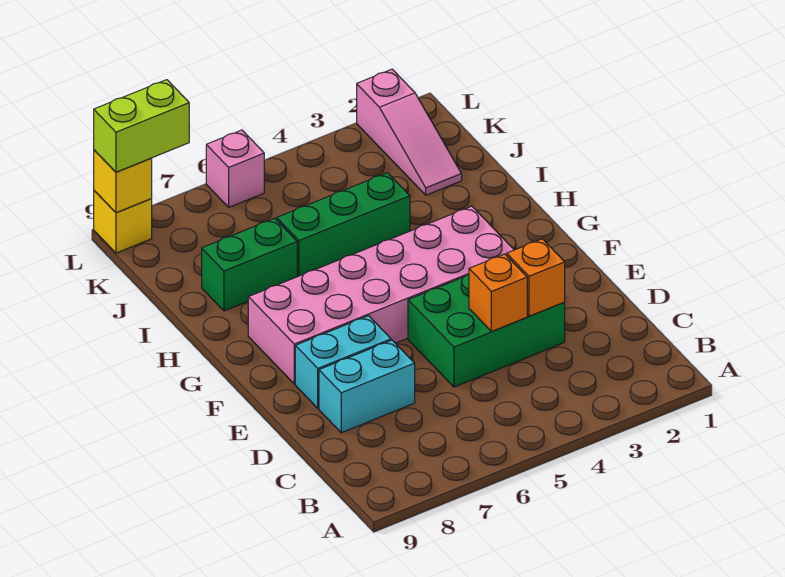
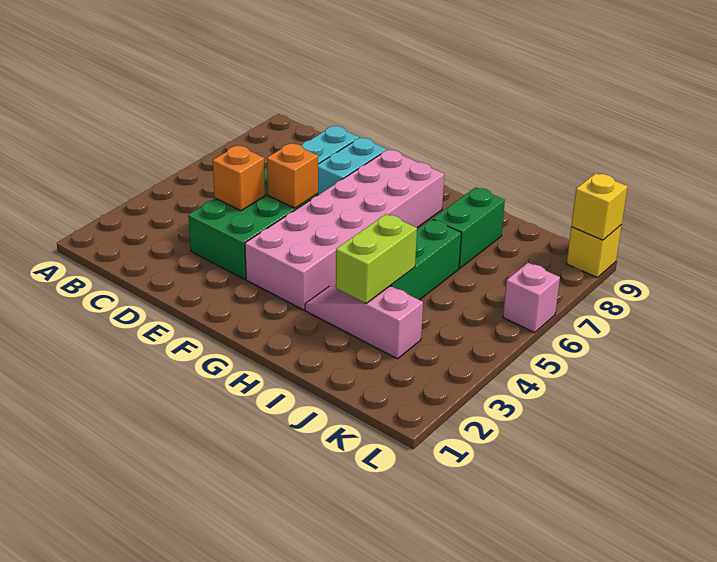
orange 1x1 brick [507,239,565,316] -> orange 1x1 brick moved to [267,143,318,208]
pink 1x3 slope [357,69,462,195] -> pink 1x3 slope moved to [305,286,423,359]
lime 1x2 brick [94,80,189,172] -> lime 1x2 brick moved to [336,214,417,303]

